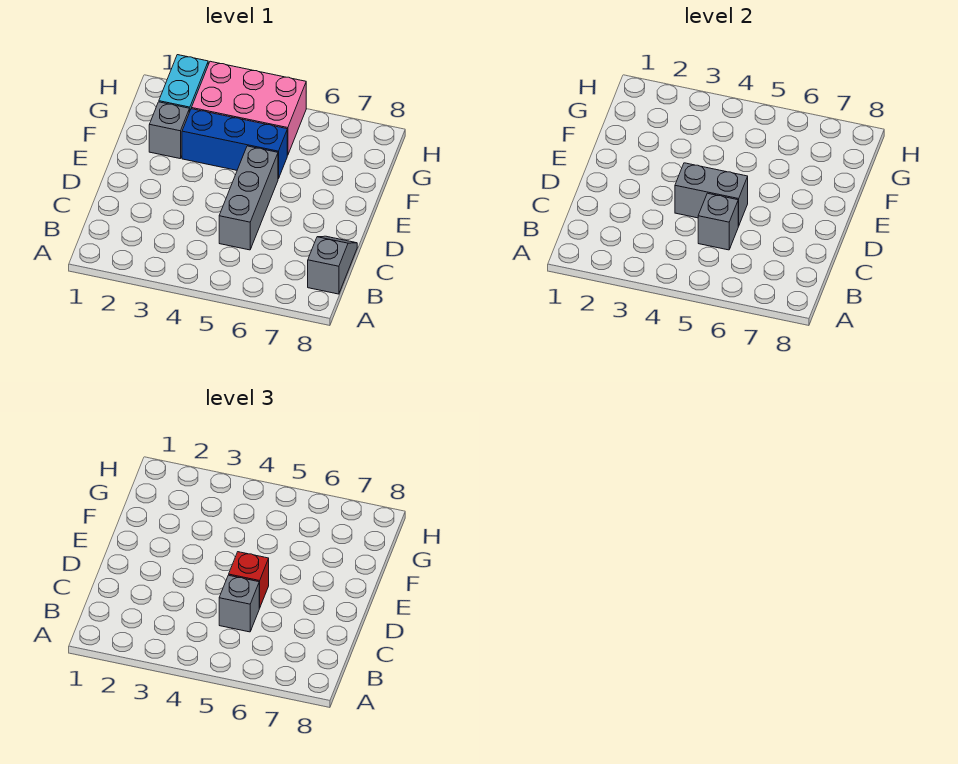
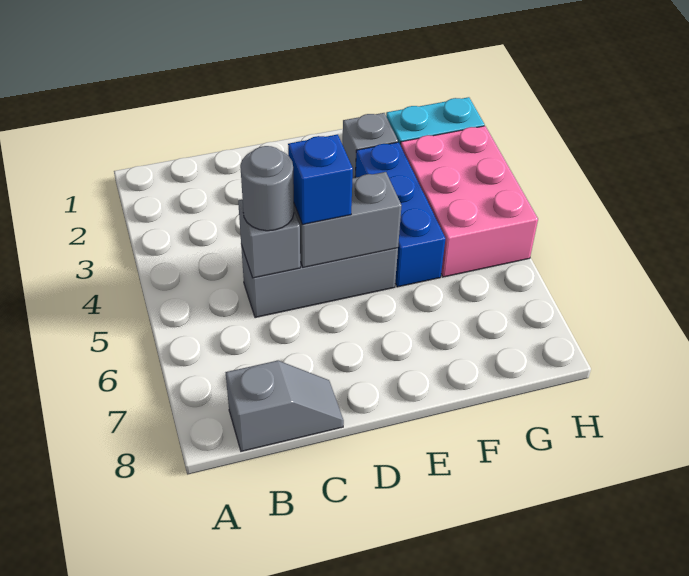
grey 1x1 brick [219,575,259,632] -> grey 1x1 round brick [240,146,294,231]
grey 1x2 brick [675,163,748,226] -> grey 1x2 brick turned to [294,172,402,267]
red 1x1 brick [229,552,269,608] -> blue 1x1 brick [288,134,353,224]

